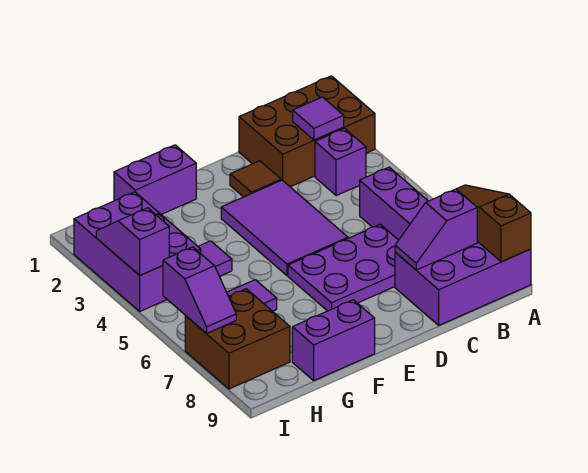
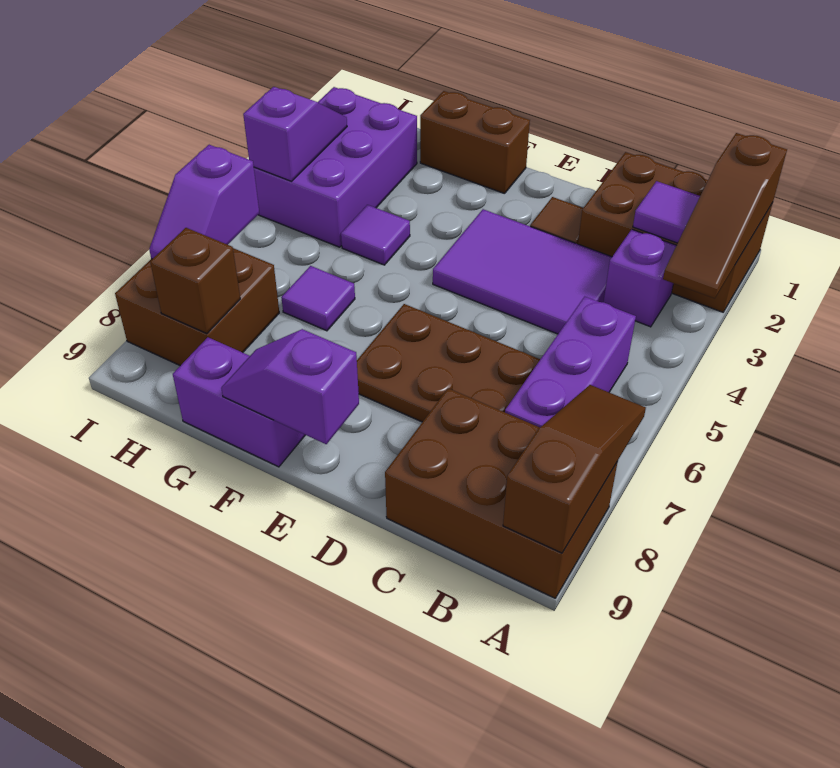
none -> brown 1x3 slope [663,133,787,298]
purple 2x3 brick [395,241,531,325] -> brown 2x3 brick [385,388,618,598]
purple 1x2 slope [395,189,477,270] -> purple 1x2 slope moved to [221,329,359,444]
purple 2x3 plate [288,224,398,311] -> brown 2x3 plate [357,304,540,422]
purple 2x3 tile [221,180,348,276] -> purple 2x3 tile turned to [433,209,612,334]
purple 1x2 brick [114,145,196,214] -> brown 1x2 brick [420,91,530,194]
none -> brown 1x1 brick [150,228,240,334]

